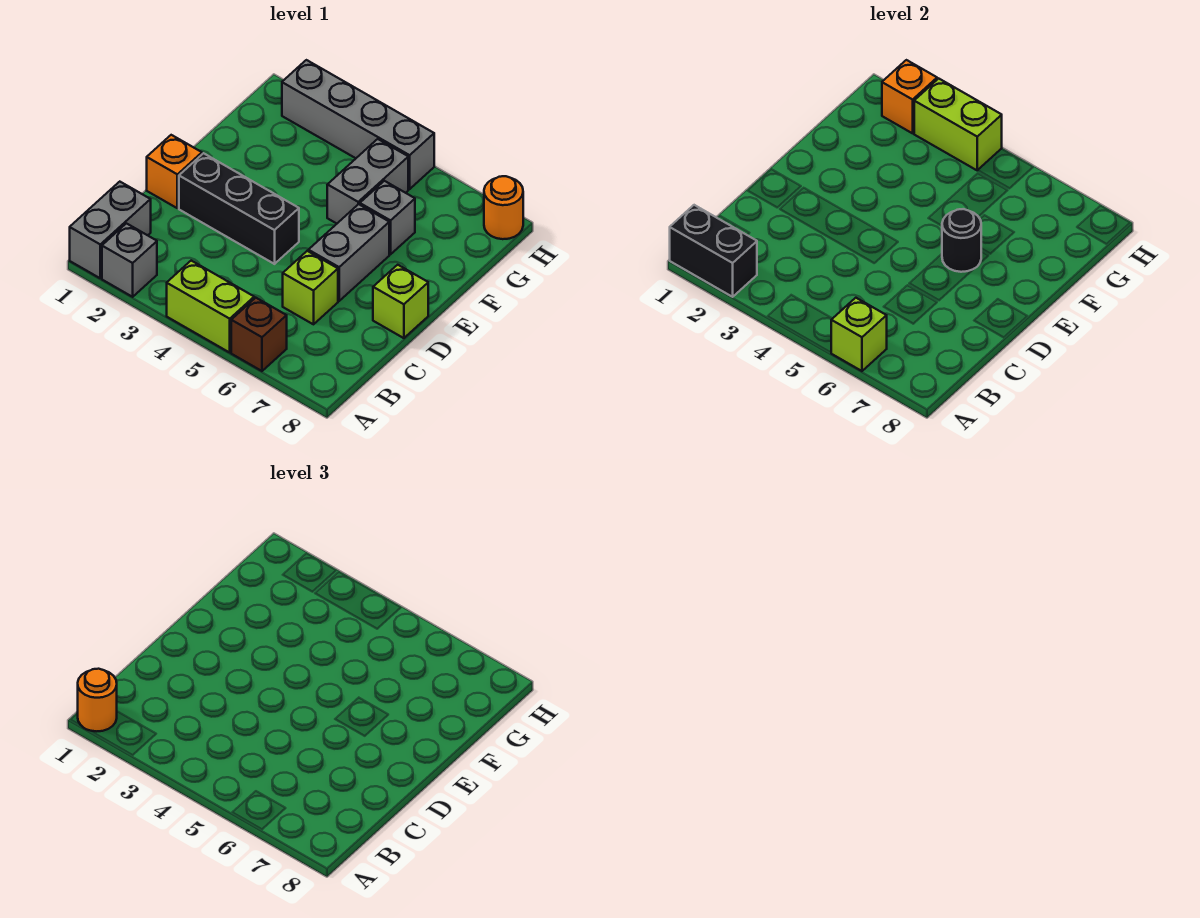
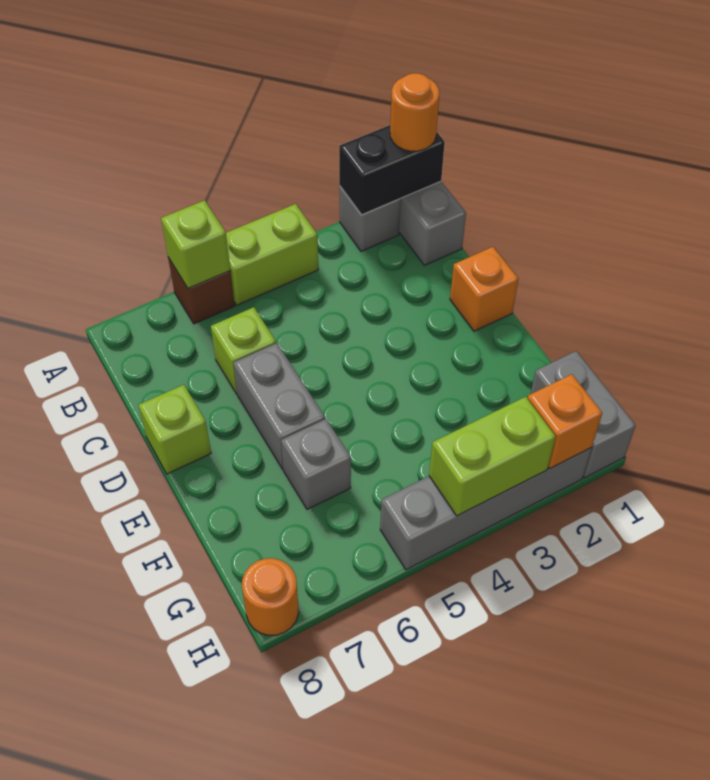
black 1x3 brick [179,153,299,264] -> none
black 1x1 round brick [942,209,981,272] -> none
grey 1x2 brick [327,139,408,224] -> grey 1x2 brick moved to [531,351,636,478]

